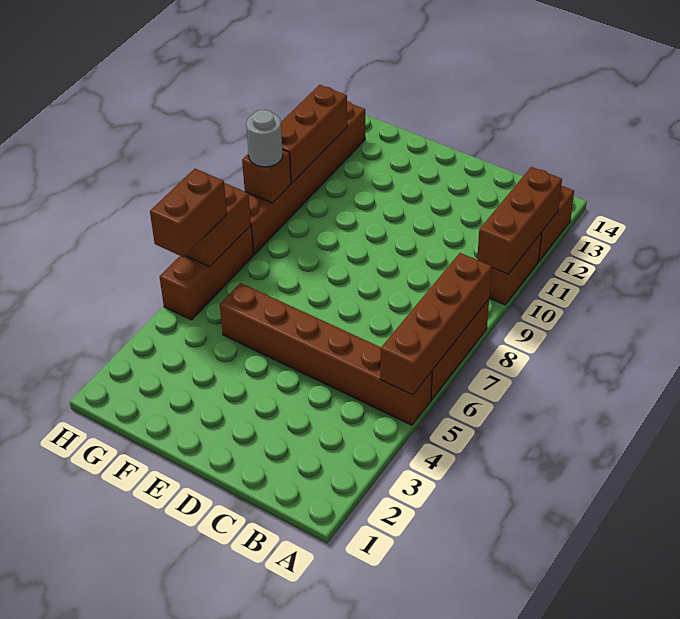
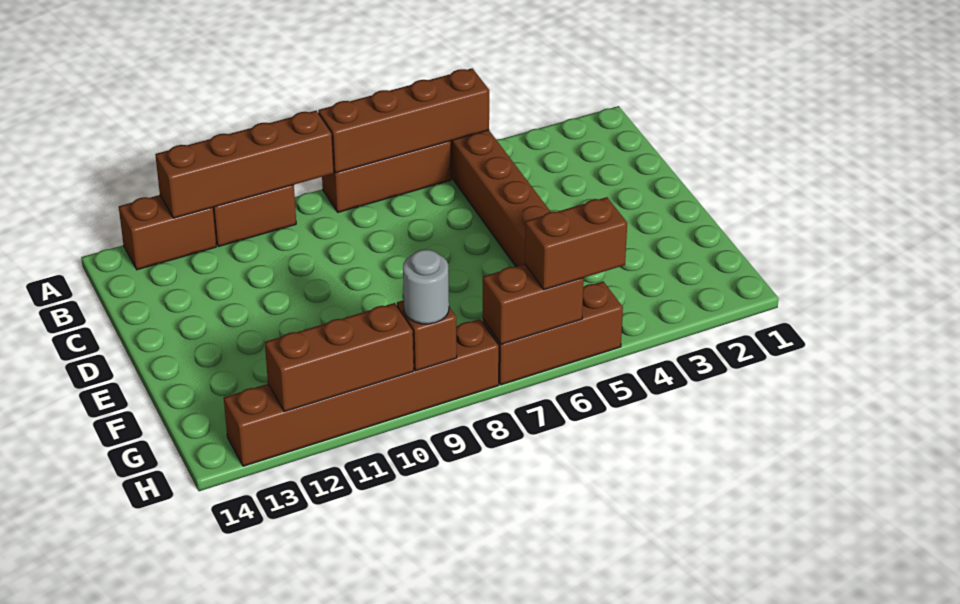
brown 1x3 brick [477,167,562,274] -> brown 1x4 brick [155,111,334,218]

